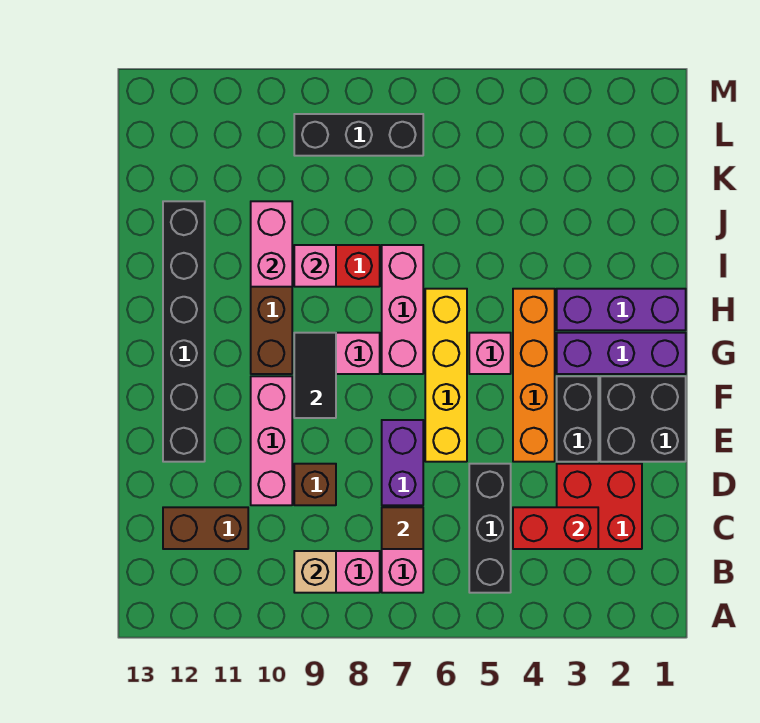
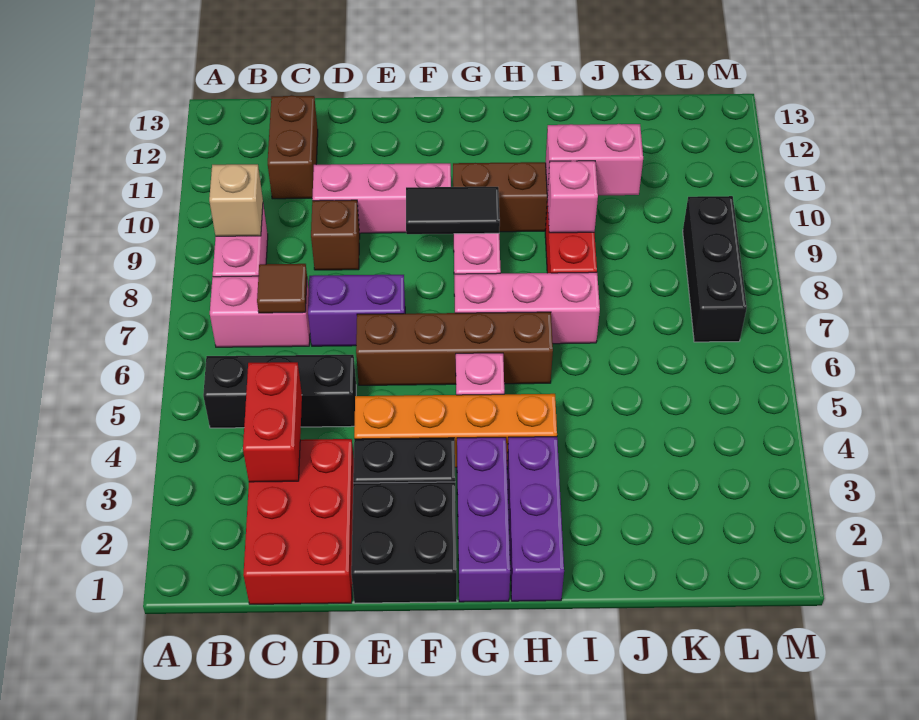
red 2x2 brick [557,464,642,549] -> red 2x3 brick [243,439,354,604]
yellow 1x4 brick [425,289,467,462] -> brown 1x4 brick [356,312,553,385]
black 1x6 brick [163,201,205,462] -> none

